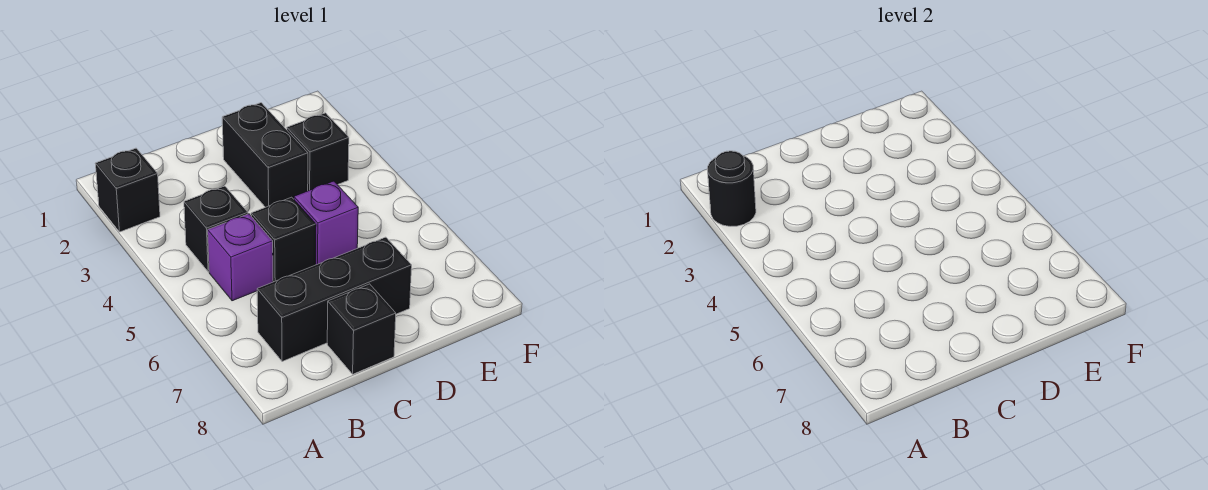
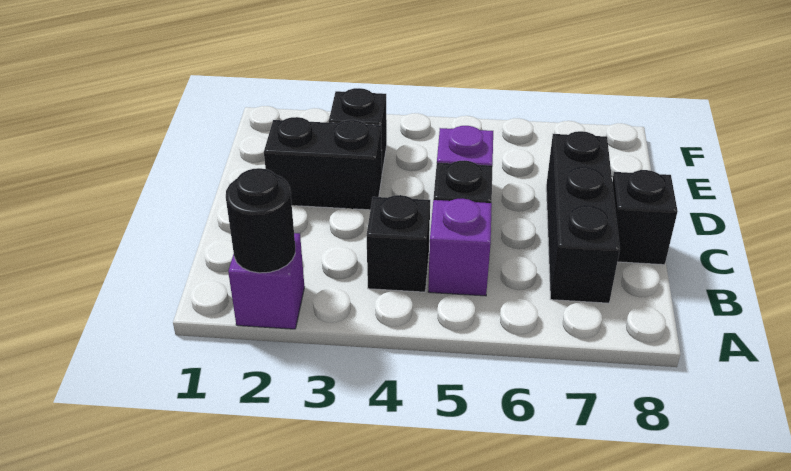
black 1x1 brick [95,148,160,232] -> purple 1x1 brick [228,233,304,329]

